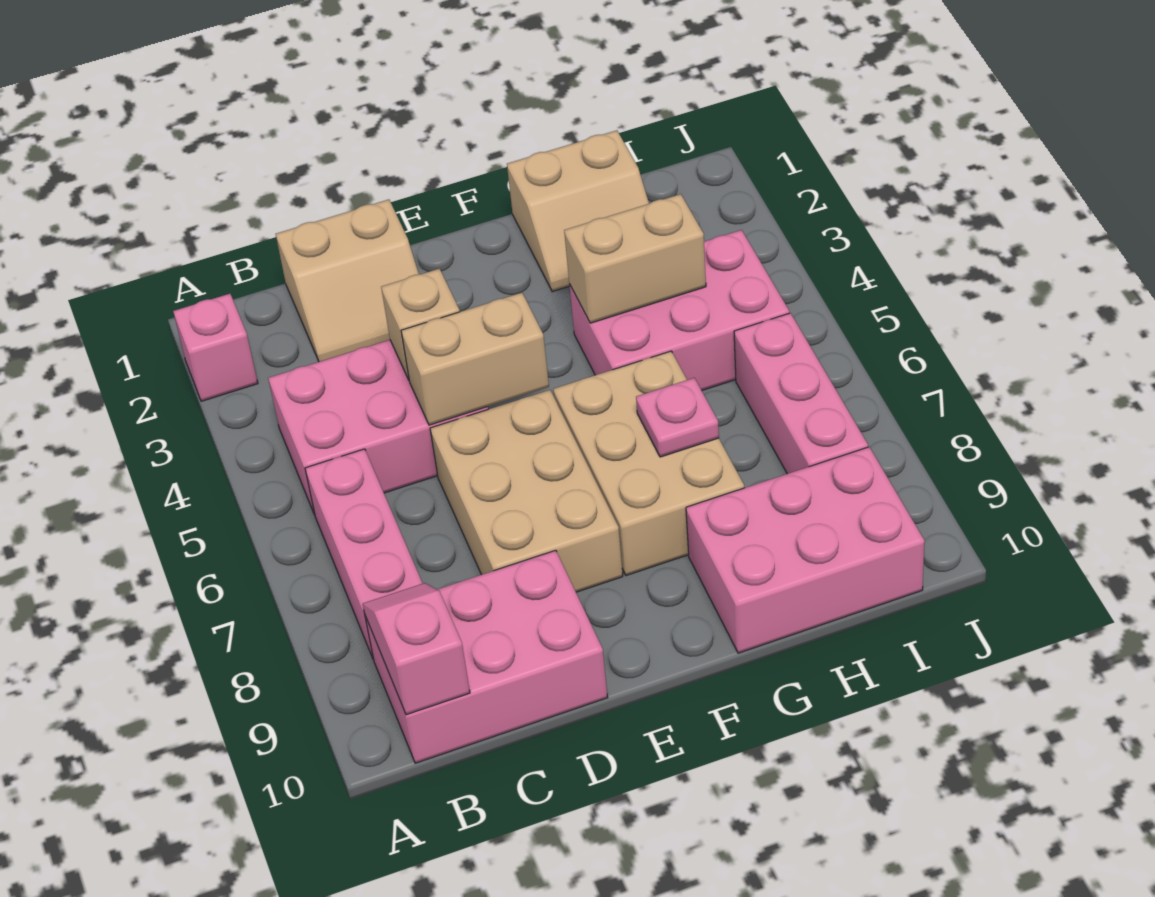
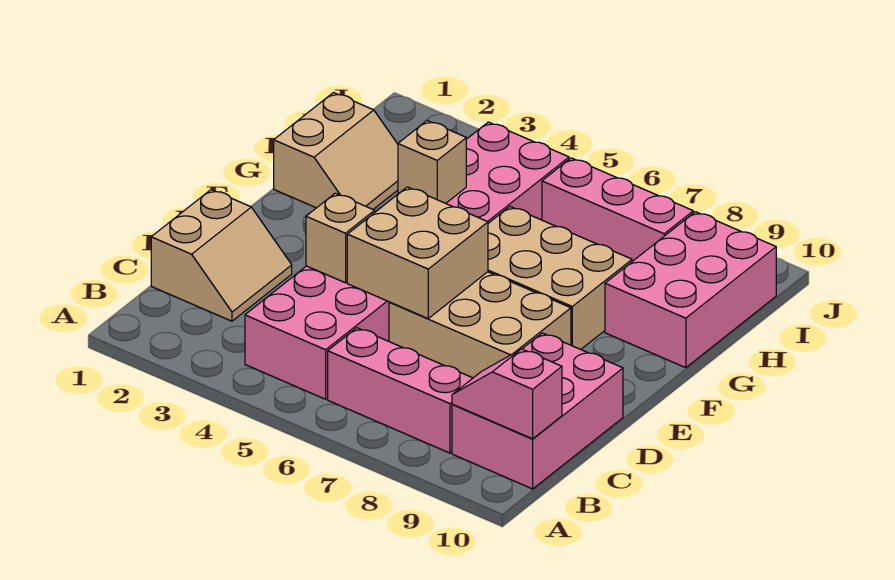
pink 1x1 brick [173,294,258,401] -> none
tan 1x2 brick [401,293,549,425] -> tan 2x2 brick [347,187,488,318]
tan 1x2 brick [564,194,706,323] -> tan 1x1 brick [398,121,466,203]
pink 1x1 plate [636,378,719,457] -> none

